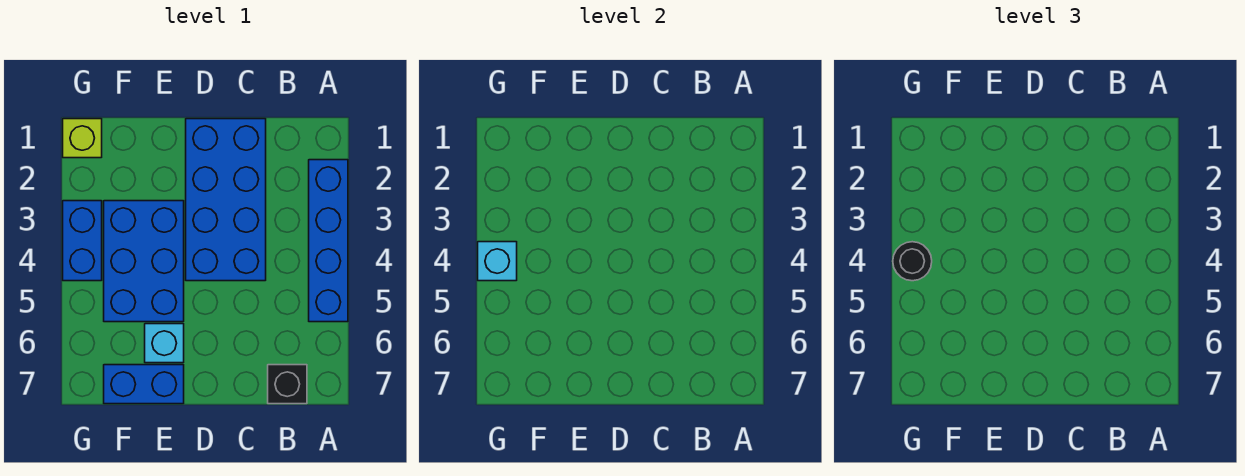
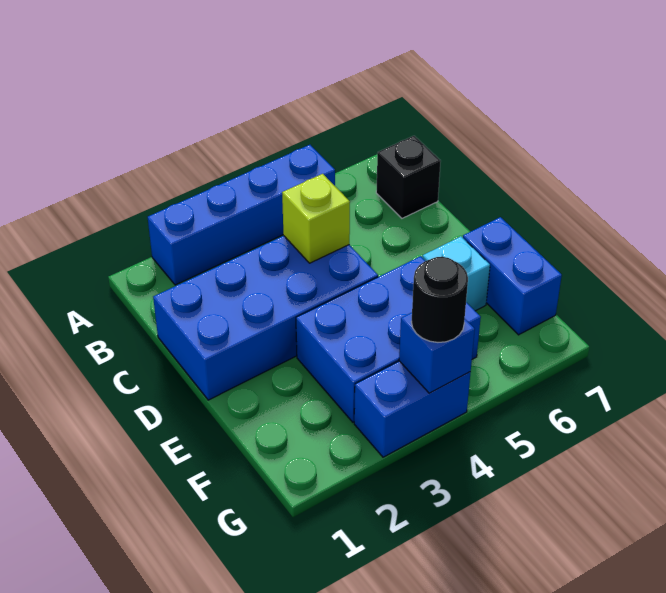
lime 1x1 brick [63,119,102,158] -> lime 1x1 brick moved to [282,174,350,263]
cyan 1x1 brick [478,242,517,281] -> blue 1x1 brick [399,313,475,393]

